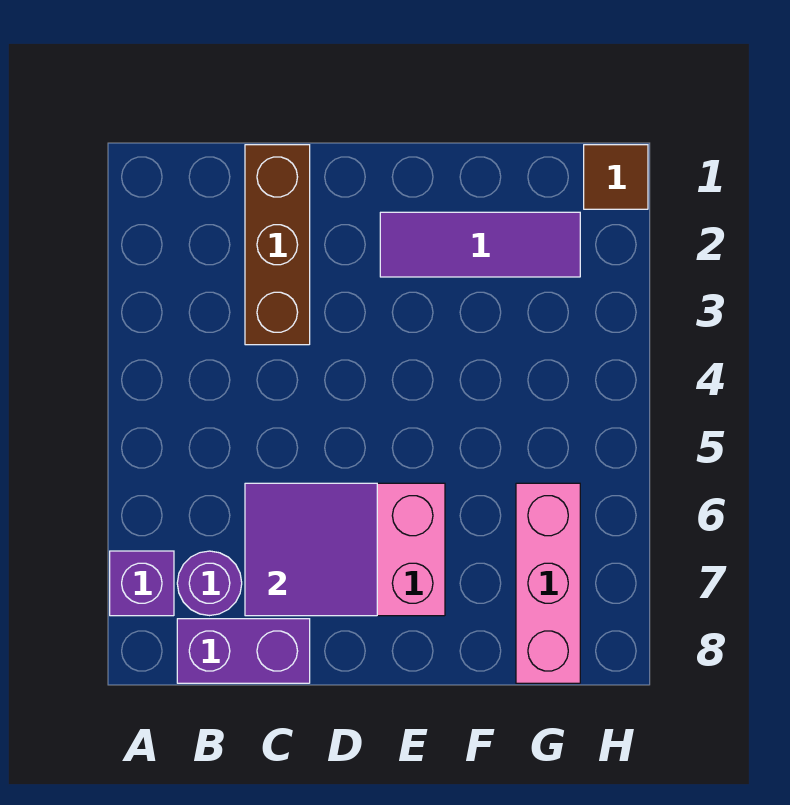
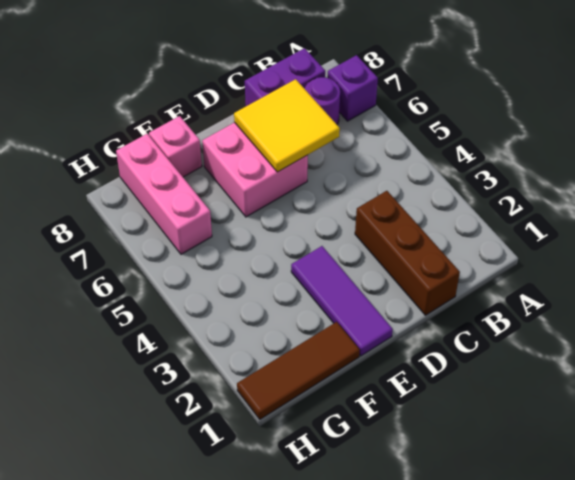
purple 2x2 tile [245,483,377,616] -> yellow 2x2 tile [234,79,340,172]
purple 1x3 tile [380,212,580,277] -> purple 1x3 tile turned to [291,246,393,356]
none -> pink 1x1 brick [149,116,202,177]
brown 1x1 tile [584,145,648,209] -> brown 1x3 tile [237,322,360,419]

